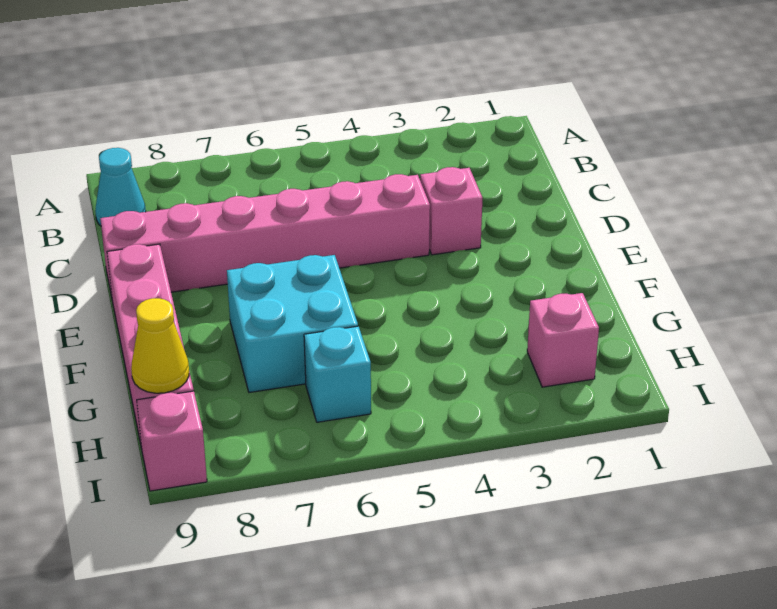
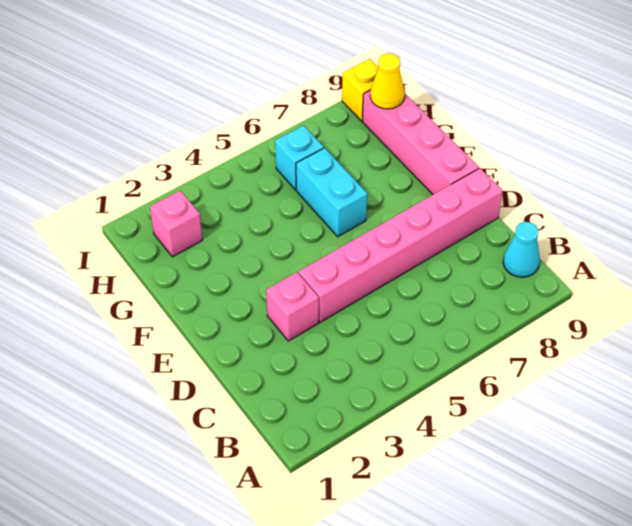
cyan 2x2 brick [227,255,358,393] -> cyan 1x2 brick [296,148,367,237]
pink 1x1 brick [137,391,207,491] -> yellow 1x1 brick [342,59,378,121]

